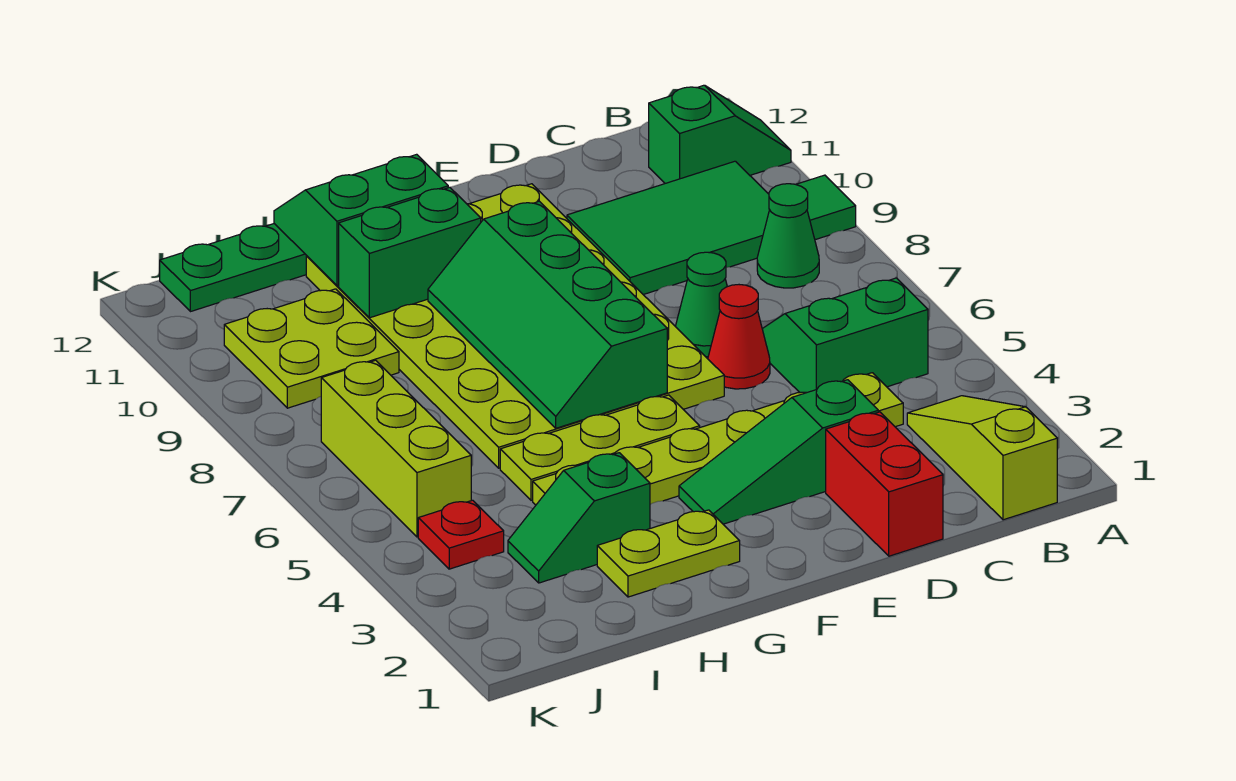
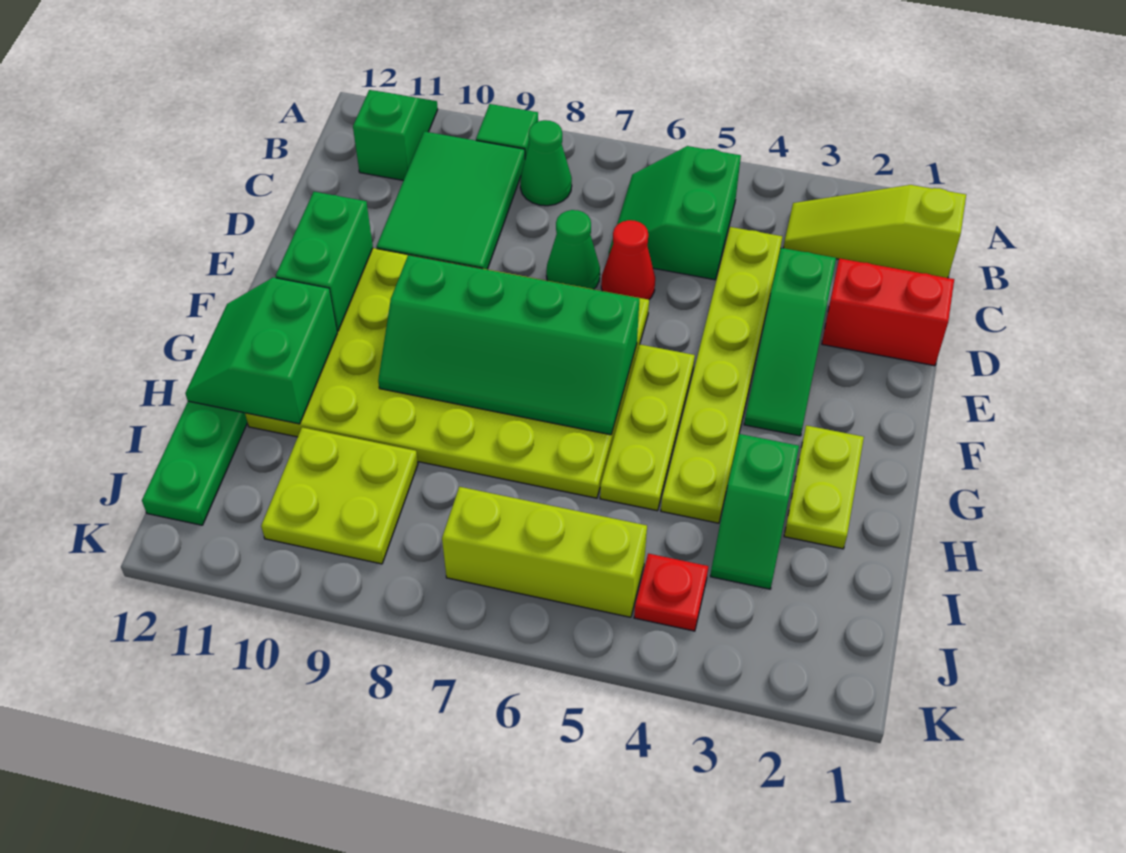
green 1x2 brick [339,187,481,318] -> green 1x2 brick moved to [276,192,373,331]

